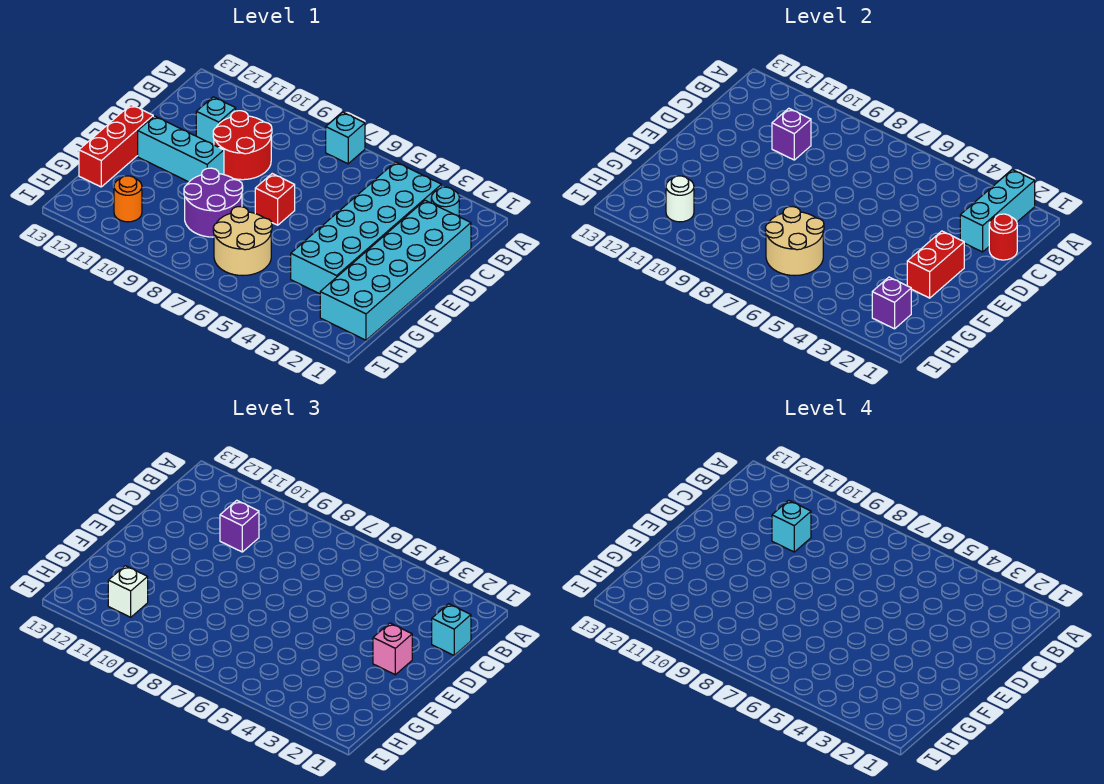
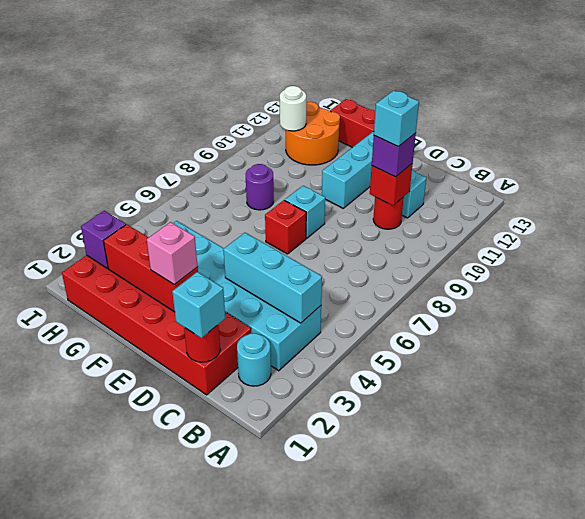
cyan 1x3 brick [960,170,1035,252] -> cyan 1x3 brick moved to [223,233,322,323]
cyan 1x1 brick [326,112,365,164] -> cyan 1x1 brick moved to [285,186,325,238]
cyan 2x6 brick [320,200,471,340] -> red 2x6 brick [62,255,251,395]
red 2x2 round brick [213,111,272,180] -> red 1x1 round brick [373,197,404,229]
purple 1x1 brick [772,108,811,160] -> red 1x1 brick [370,164,413,206]
red 1x2 brick [907,231,964,298] -> red 1x3 brick [104,224,198,312]
purple 2x2 round brick [184,168,243,237] -> purple 1x1 round brick [246,164,274,210]
tan 2x2 round brick [213,207,272,276] -> none
tan 2x2 round brick [765,207,824,276] -> none
orange 1x1 round brick [114,176,142,222] -> orange 2x2 round brick [286,102,340,165]
white 1x1 brick [108,566,148,617] -> none

